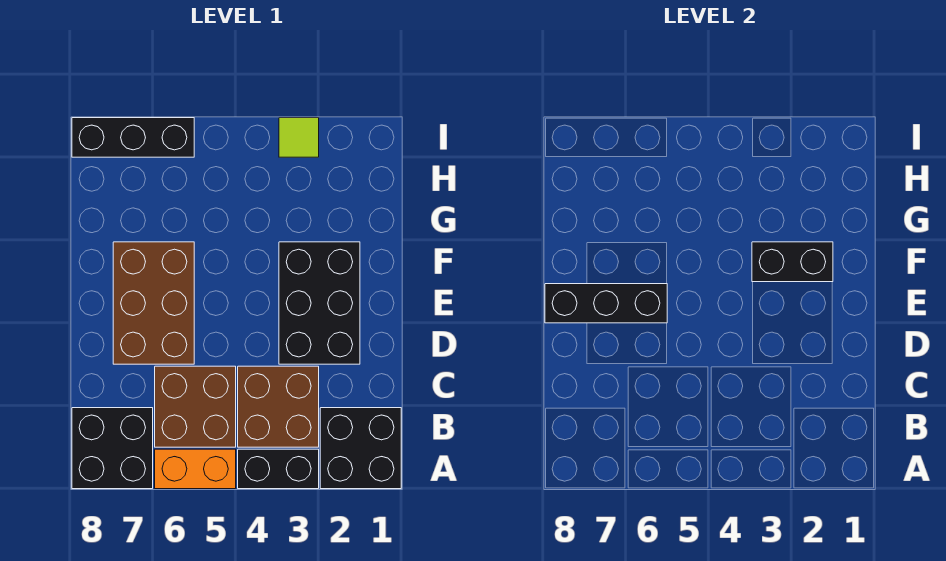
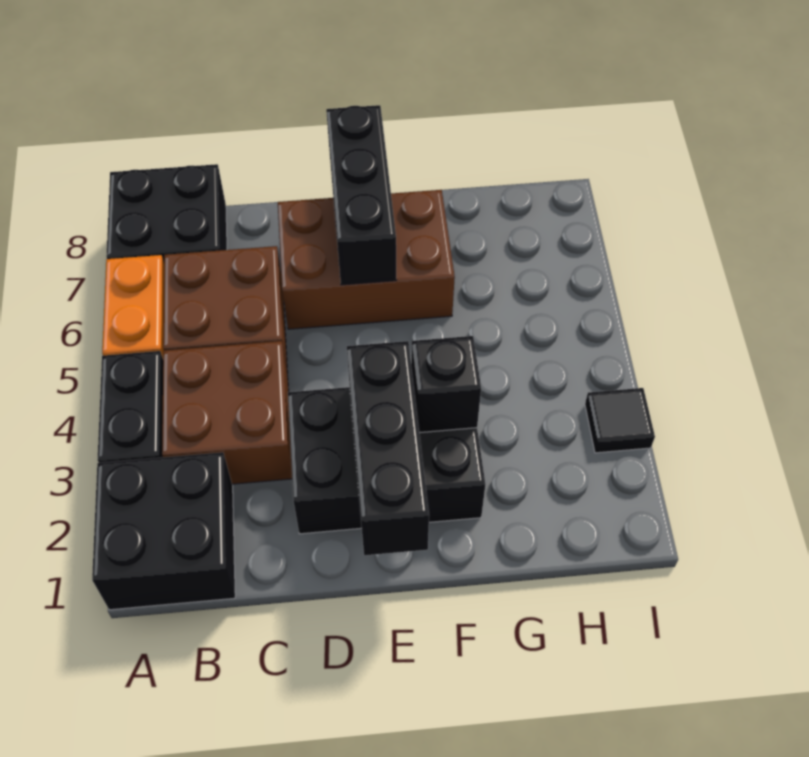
black 1x2 brick [752,242,833,282] -> black 1x1 brick [411,336,481,433]
lime 1x1 tile [279,118,319,157] -> black 1x1 tile [585,388,655,453]
black 1x3 brick [72,118,194,157] -> black 1x3 brick moved to [347,341,429,555]

